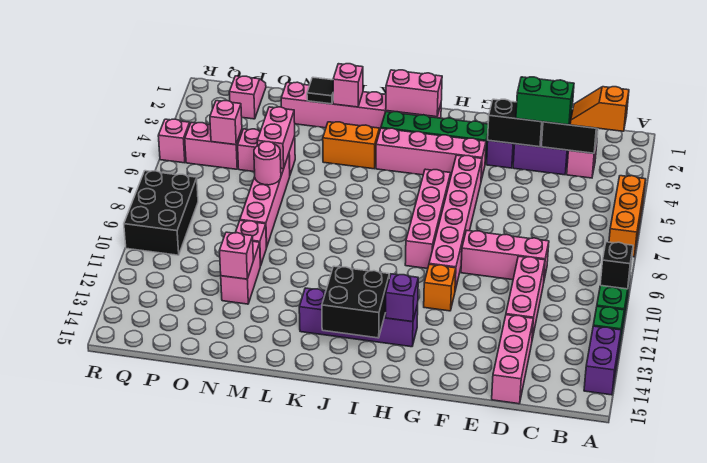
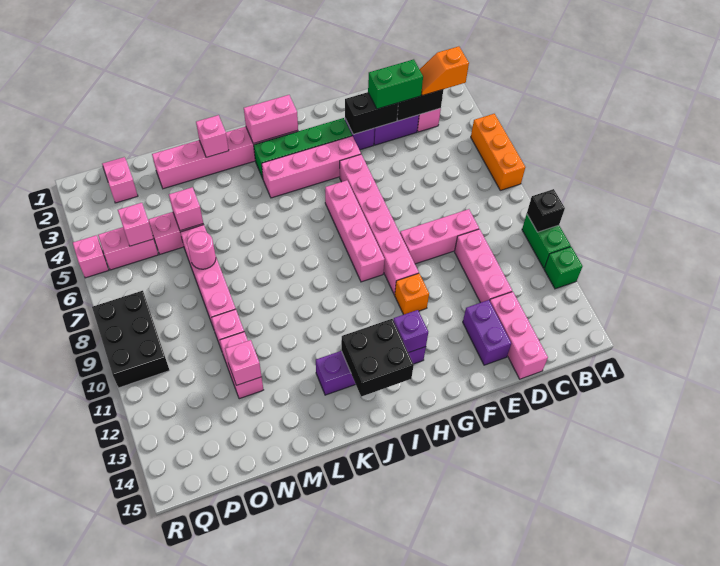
purple 1x2 brick [584,326,621,395] -> purple 1x2 brick moved to [463,300,511,365]
orange 1x2 brick [323,122,379,169] -> none
black 1x1 tile [307,77,333,104] -> none
pink 1x2 brick [257,107,295,169] -> pink 1x1 brick [169,187,203,231]

